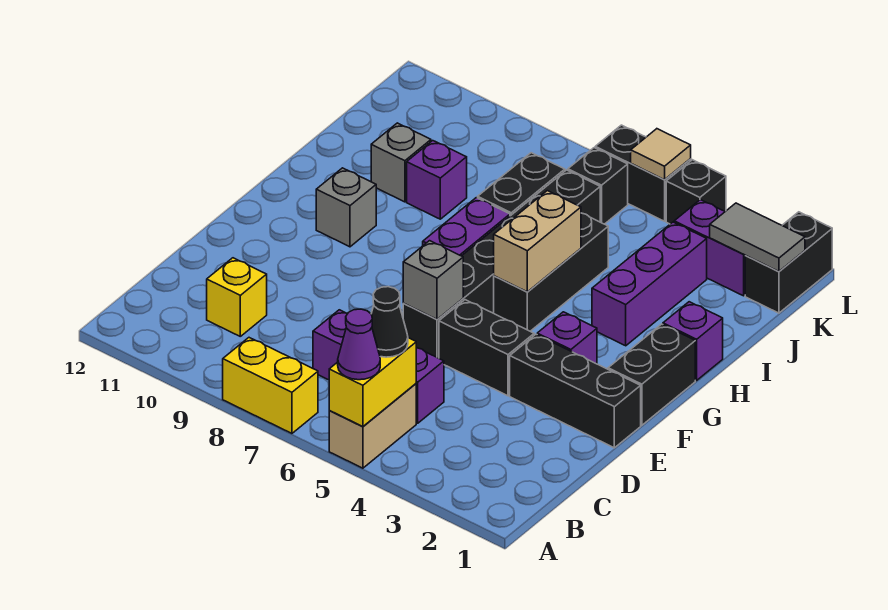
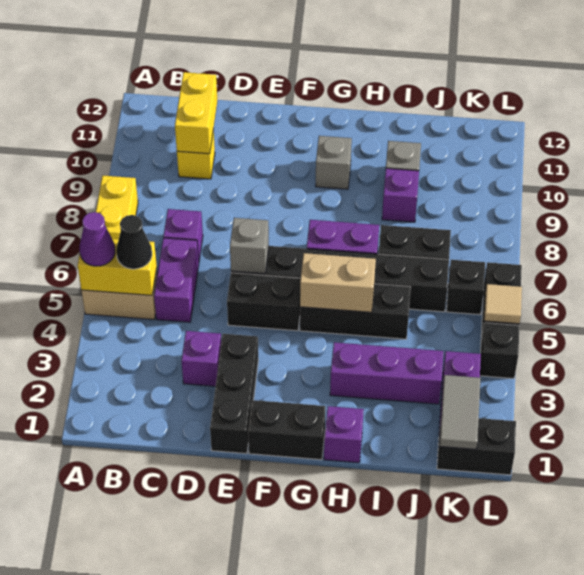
none -> yellow 1x2 brick [175,72,217,154]
black 1x2 brick [439,300,534,396] -> black 1x2 brick turned to [227,273,301,331]
purple 1x1 brick [537,312,597,364] -> purple 1x1 brick moved to [181,331,221,386]

